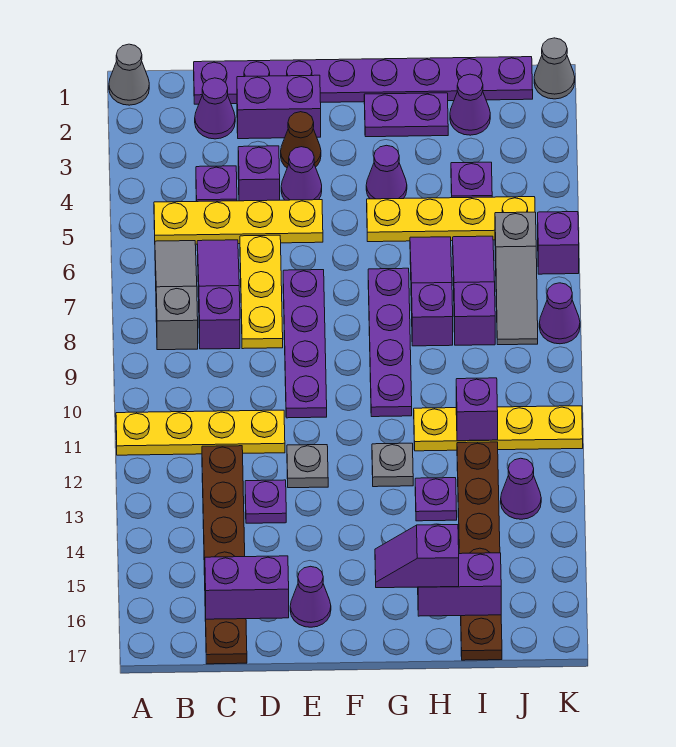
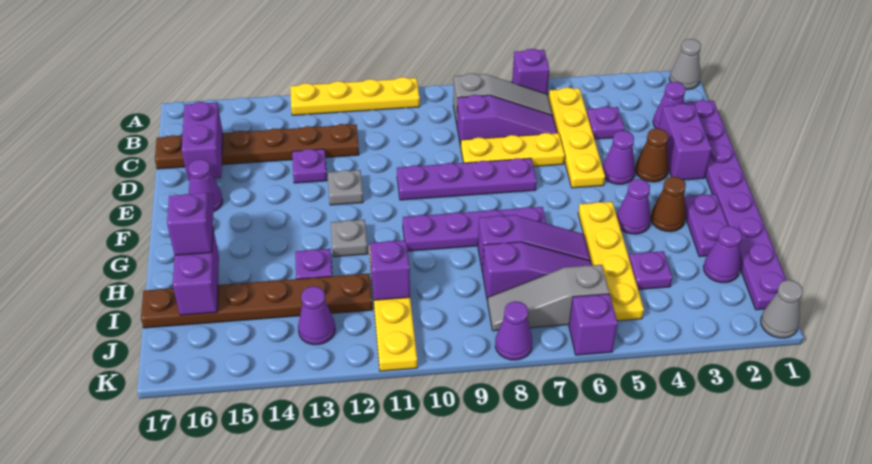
yellow 1x4 plate [116,410,285,455] -> yellow 1x4 plate turned to [290,77,420,115]
purple 1x1 brick [238,146,280,201] -> purple 1x1 brick moved to [512,49,550,94]
none -> brown 1x1 cone [651,177,686,232]

